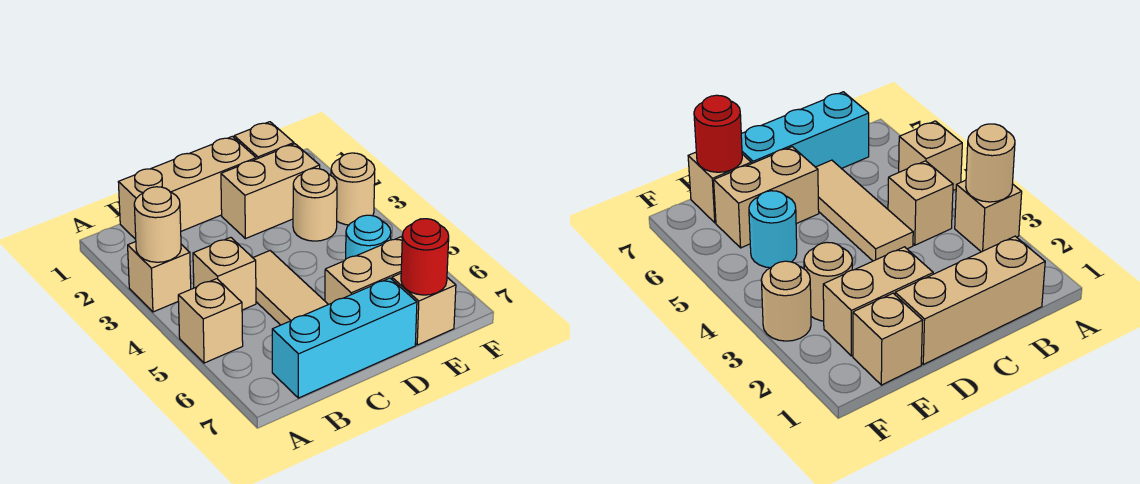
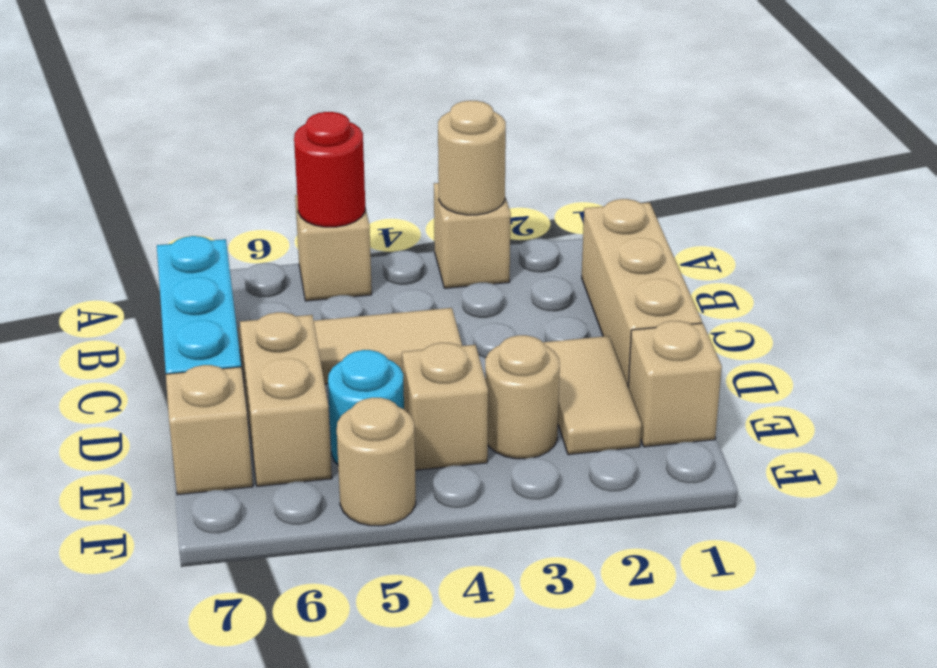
tan 1x1 brick [193,237,256,310] -> tan 1x1 brick moved to [402,343,488,470]
tan 1x2 brick [221,144,320,239] -> tan 1x2 tile [543,336,641,455]
red 1x1 round brick [401,219,449,295] -> red 1x1 round brick moved to [294,112,365,227]
tan 1x1 round brick [331,153,375,225] -> tan 1x1 round brick moved to [337,398,416,526]

